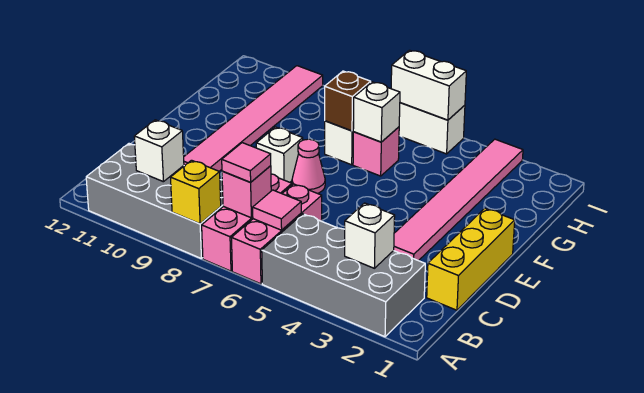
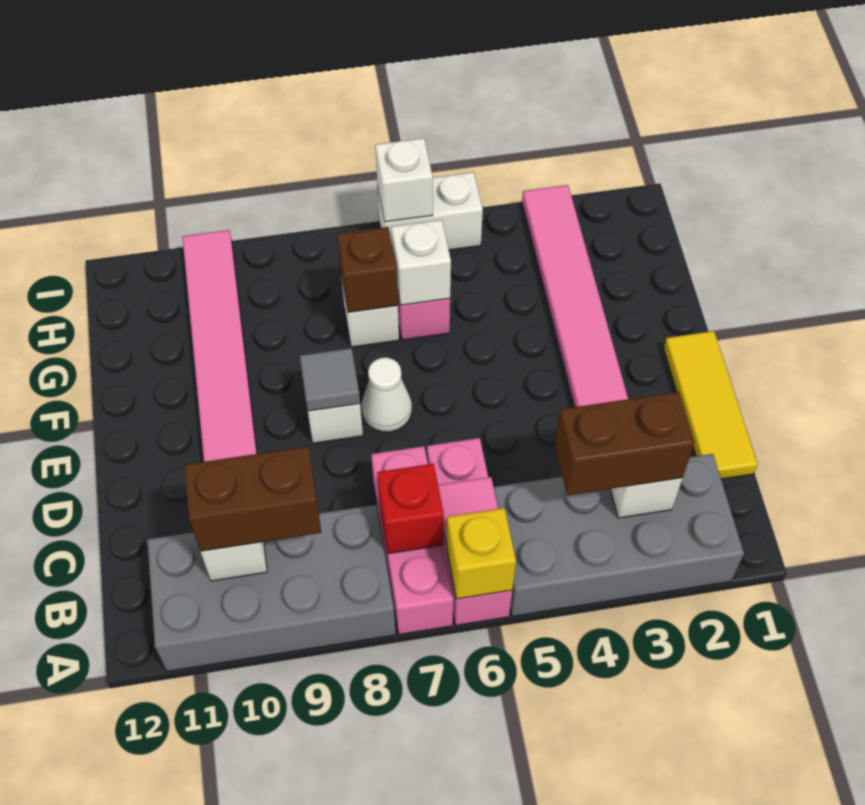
yellow 1x1 brick [171,160,221,224] -> yellow 1x1 brick moved to [447,508,516,599]
none -> brown 1x2 brick [555,392,694,495]
pink 1x1 brick [222,166,271,218] -> red 1x1 brick [377,464,444,554]
pink 1x1 tile [222,143,271,182] -> none
none -> brown 1x2 brick [184,447,321,551]
yellow 1x3 brick [427,208,515,310] -> yellow 1x3 tile [664,331,758,479]
pink 1x1 cone [292,139,325,193] -> white 1x1 cone [362,358,412,432]
none -> grey 1x1 tile [300,348,360,411]
white 1x2 brick [391,50,466,120] -> white 1x1 brick [375,138,433,222]

